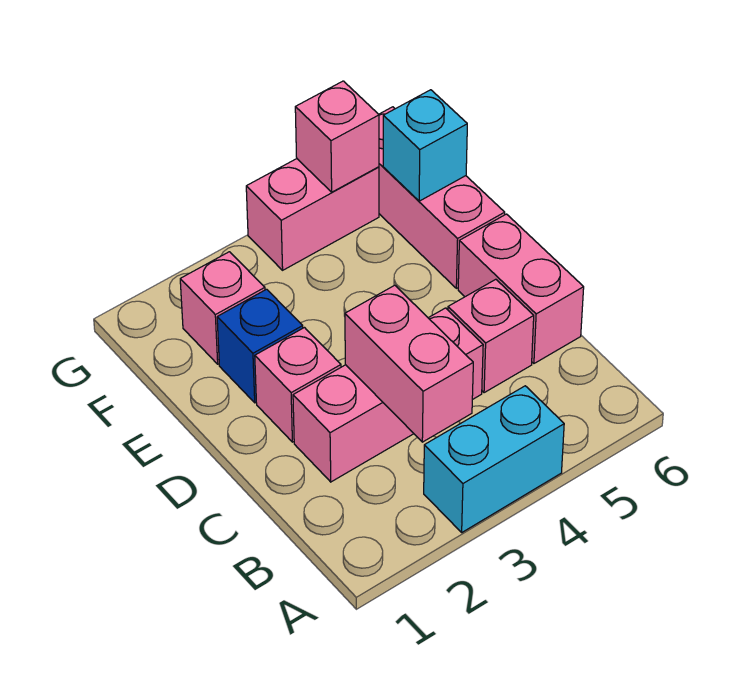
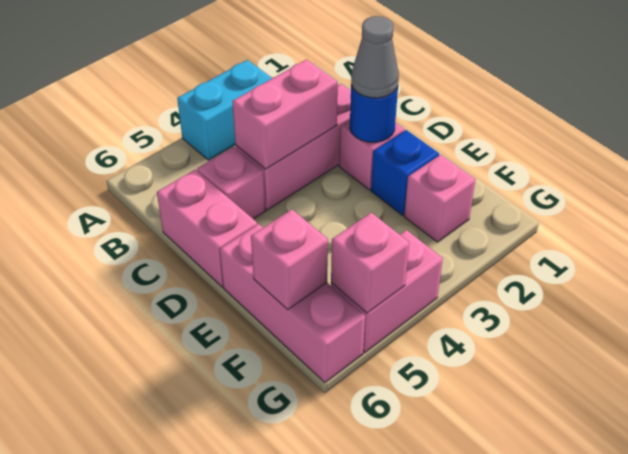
pink 1x2 brick [345,285,473,442] -> pink 1x2 brick turned to [232,59,338,169]
none -> blue 1x1 round brick [350,85,398,142]
none -> grey 1x1 cone [351,16,399,98]
cyan 1x1 brick [383,90,467,201] -> pink 1x1 brick [251,210,328,310]

